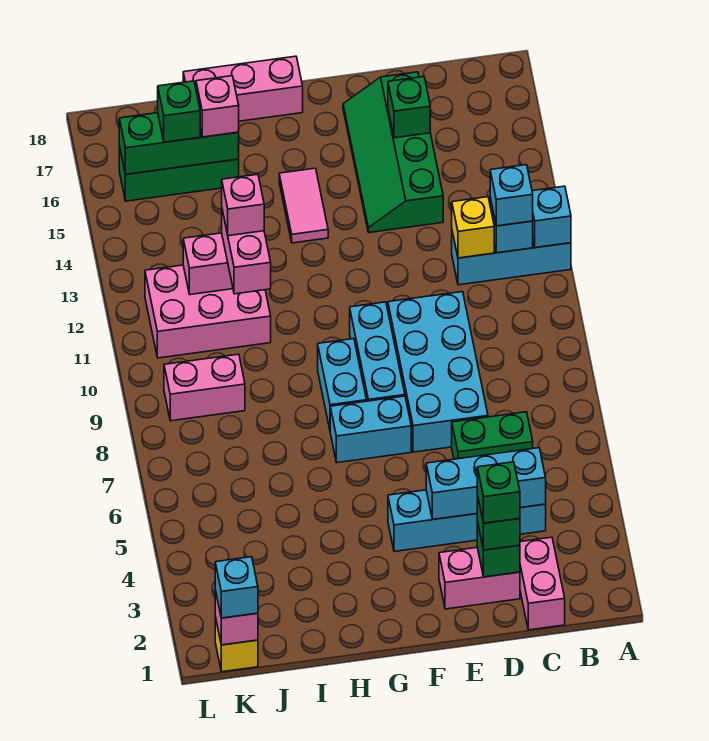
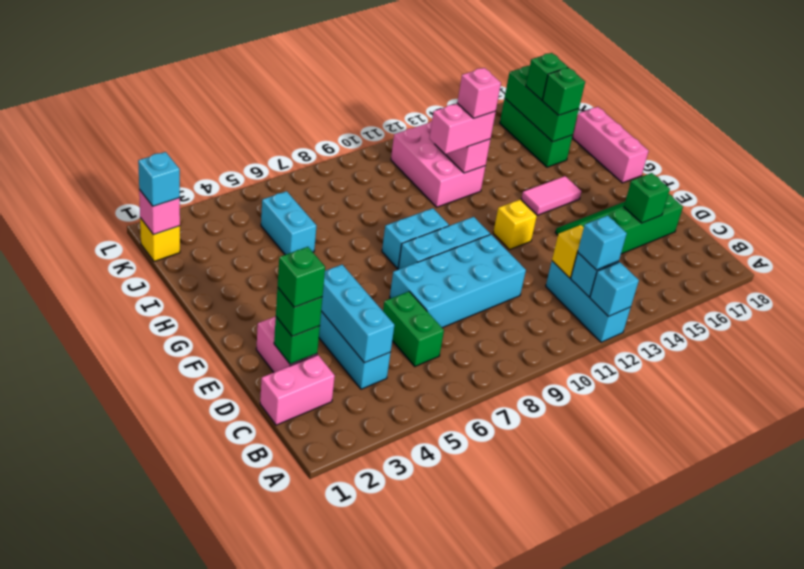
cyan 1x2 brick [330,396,411,463] -> cyan 1x2 brick moved to [261,191,317,255]
none -> yellow 1x1 brick [493,200,537,250]
pink 1x1 brick [196,76,239,137] -> green 1x1 brick [543,68,585,115]
pink 1x2 brick [164,354,245,421] -> none

